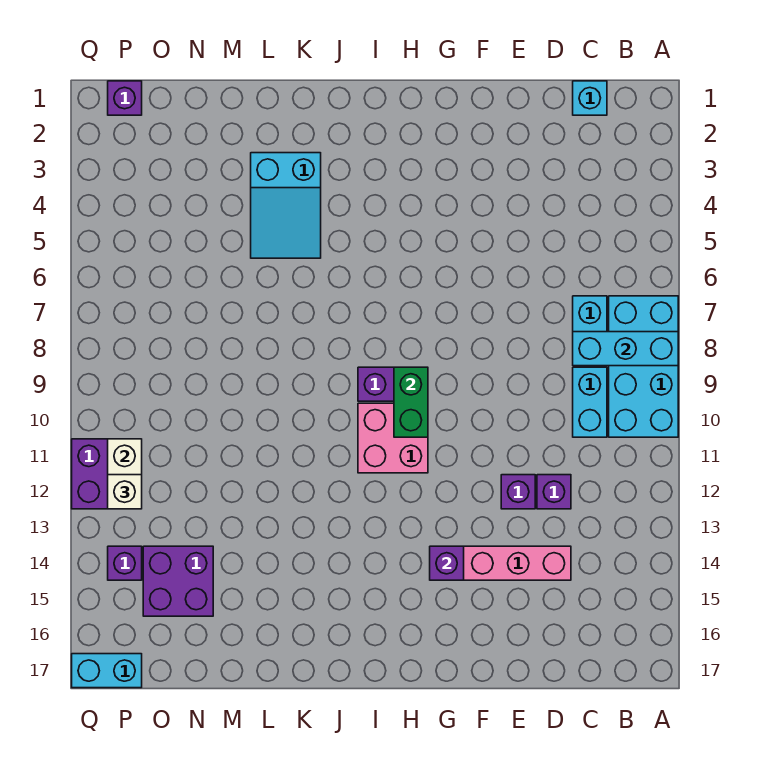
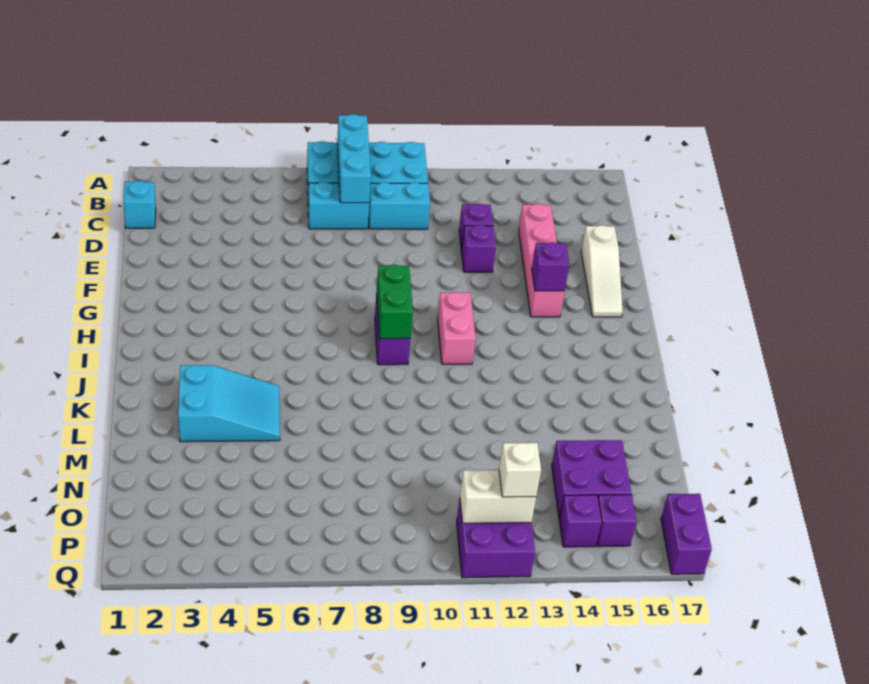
none -> white 1x3 slope [581,225,623,317]
green 1x2 brick [394,367,428,437] -> green 1x2 brick turned to [377,265,413,339]
pink 2x2 brick [358,403,428,473] -> pink 1x2 brick [438,292,476,364]
purple 1x1 brick [108,81,142,115] -> purple 1x1 brick moved to [597,495,636,547]
cyan 1x2 brick [72,654,142,688] -> purple 1x2 brick [661,494,712,574]

